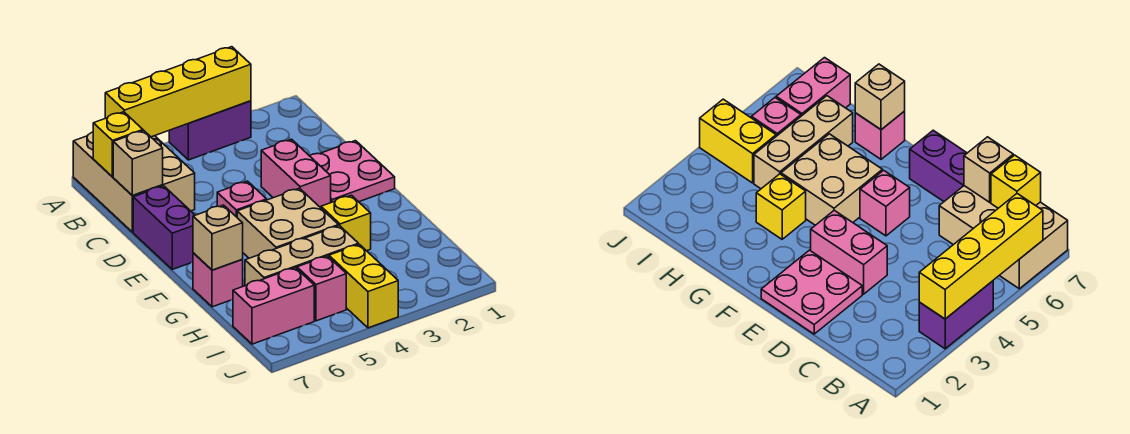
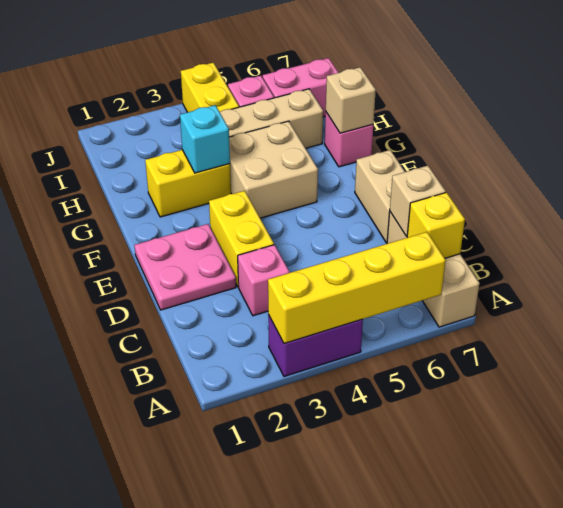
tan 2x3 brick [73,132,195,232] -> tan 1x3 brick [387,212,480,327]
pink 1x2 brick [261,139,331,208] -> yellow 1x2 brick [209,191,274,287]
purple 1x2 brick [133,186,195,269] -> tan 1x2 brick [355,150,405,243]
pink 1x1 brick [217,181,267,217] -> pink 1x1 brick moved to [238,245,290,316]
yellow 1x1 brick [321,195,371,251] -> yellow 1x2 brick [145,150,231,217]
none -> cyan 1x1 brick [180,105,230,173]

